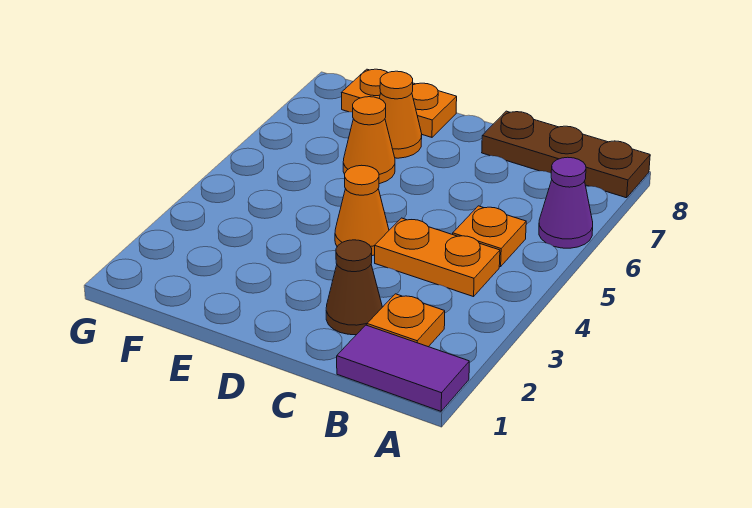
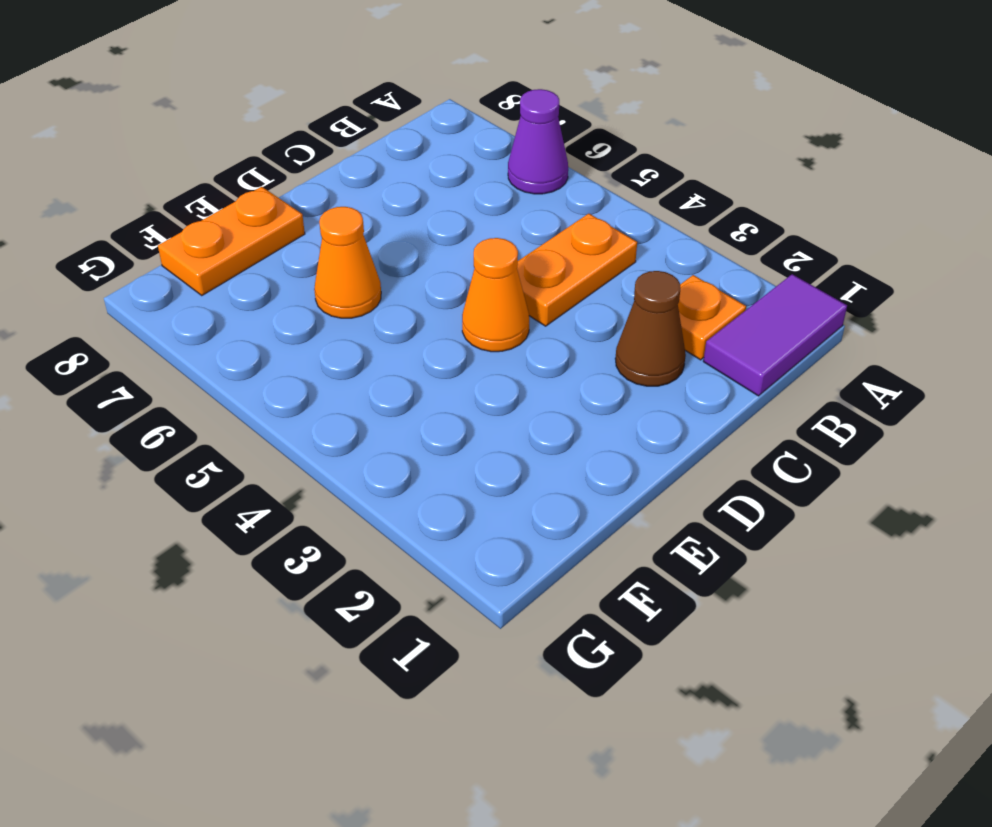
brown 1x3 plate [482,111,650,198] -> none
orange 1x1 plate [453,206,526,267] -> none
orange 1x1 cone [379,71,422,158] -> none

